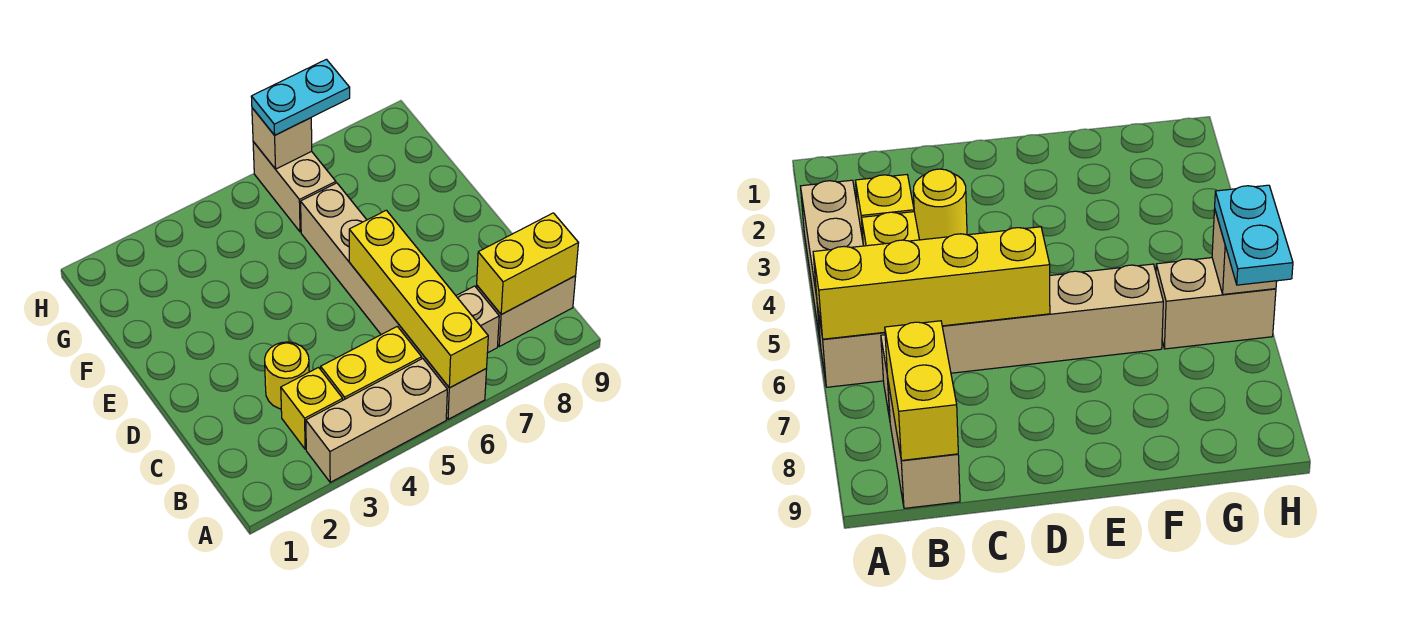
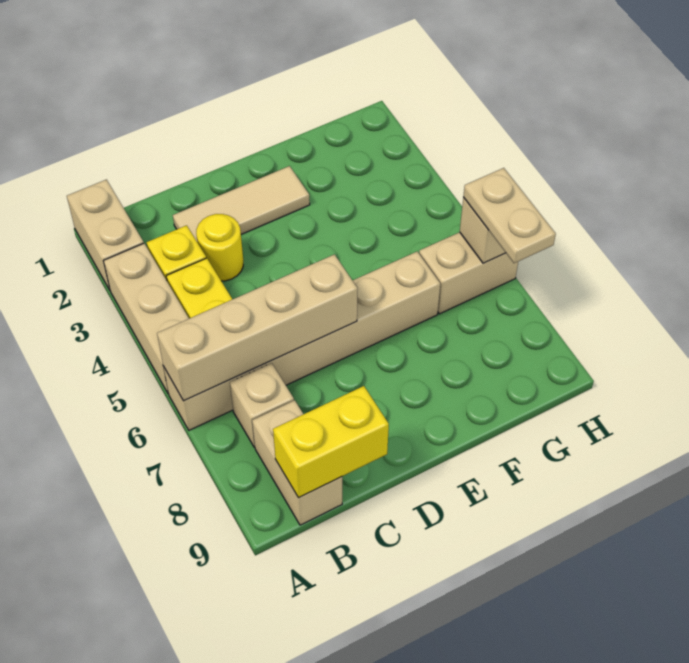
none -> tan 1x2 brick [67,180,144,290]
yellow 1x4 brick [349,210,488,388] -> tan 1x4 brick [157,254,358,401]
yellow 1x2 brick [477,213,578,314] -> yellow 1x2 brick turned to [273,386,389,498]
none -> tan 1x3 tile [173,166,310,241]
cyan 1x2 plate [251,59,350,135] -> tan 1x2 plate [463,168,556,263]

